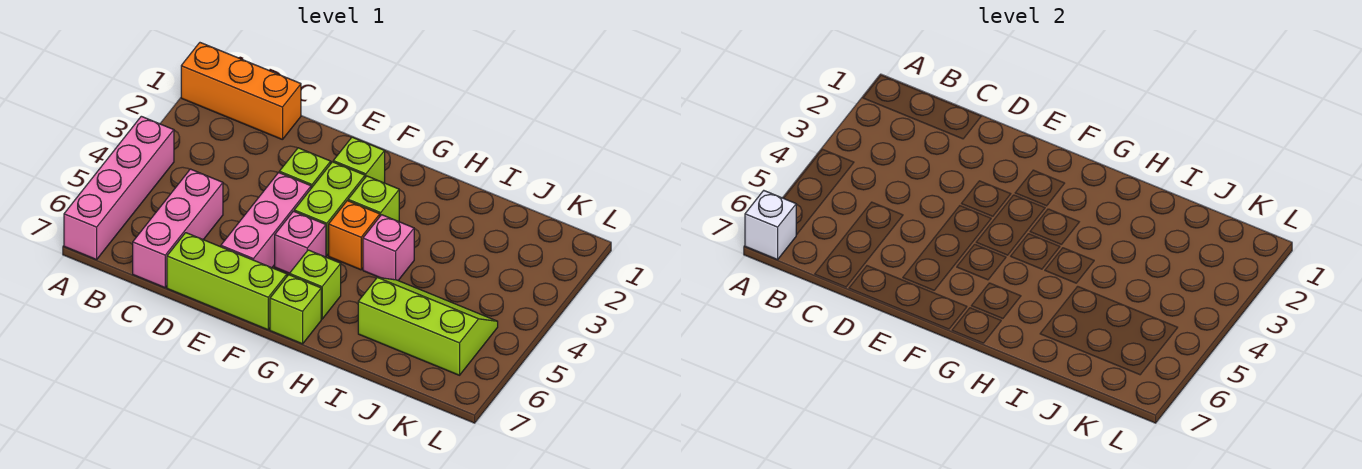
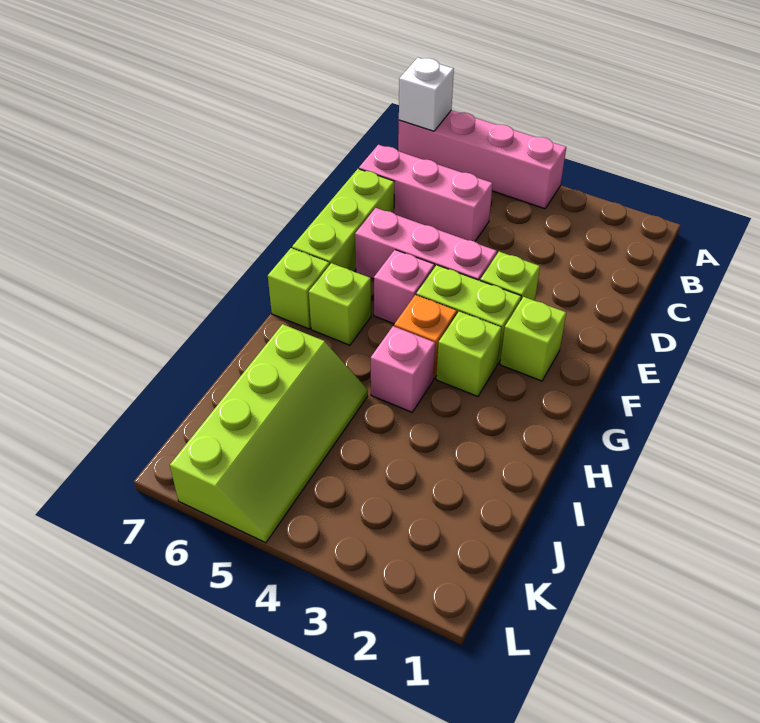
orange 1x3 brick [181,43,301,140] -> none
lime 2x3 slope [358,278,498,375] -> lime 2x4 slope [170,324,368,543]

